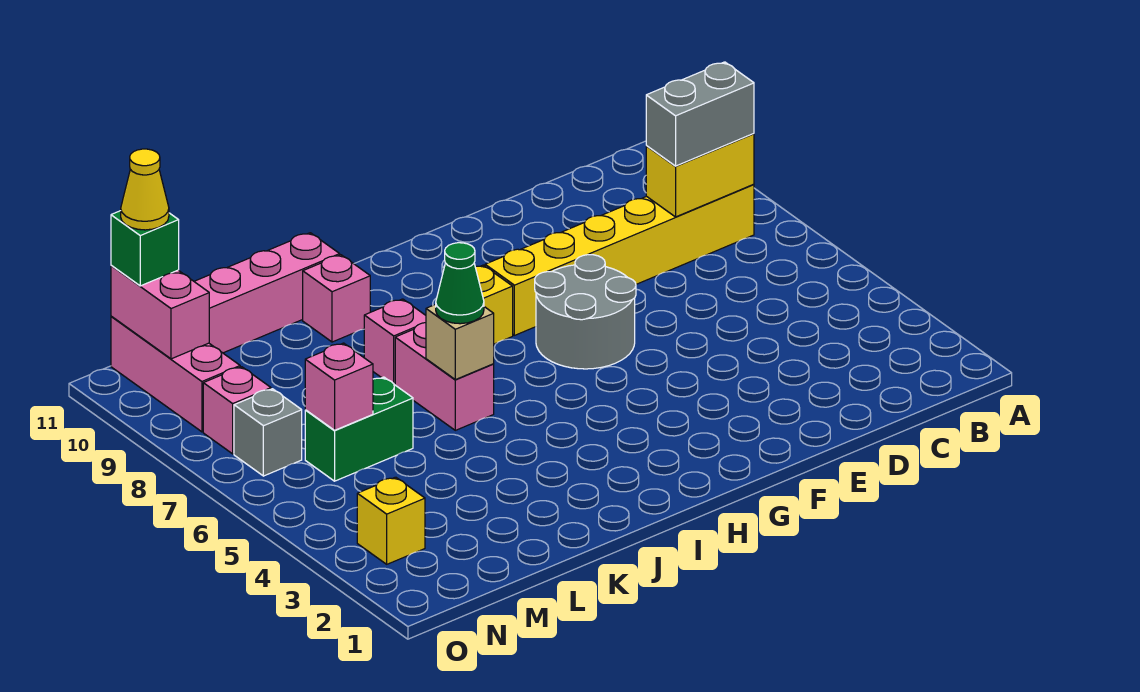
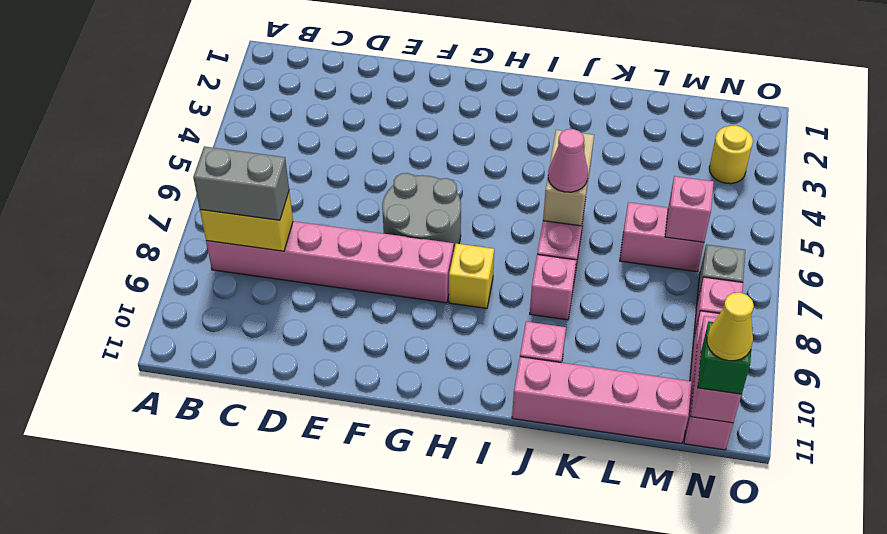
yellow 1x6 brick [485,184,754,335] -> pink 1x6 brick [206,221,454,303]
tan 1x1 brick [426,304,494,380] -> tan 1x2 brick [543,130,594,226]
green 1x1 cone [436,243,484,324] -> pink 1x1 cone [548,129,588,192]
green 1x2 brick [305,377,413,481] -> pink 1x2 brick [620,202,704,272]
yellow 1x1 brick [357,477,425,564] -> yellow 1x1 round brick [709,125,753,184]

